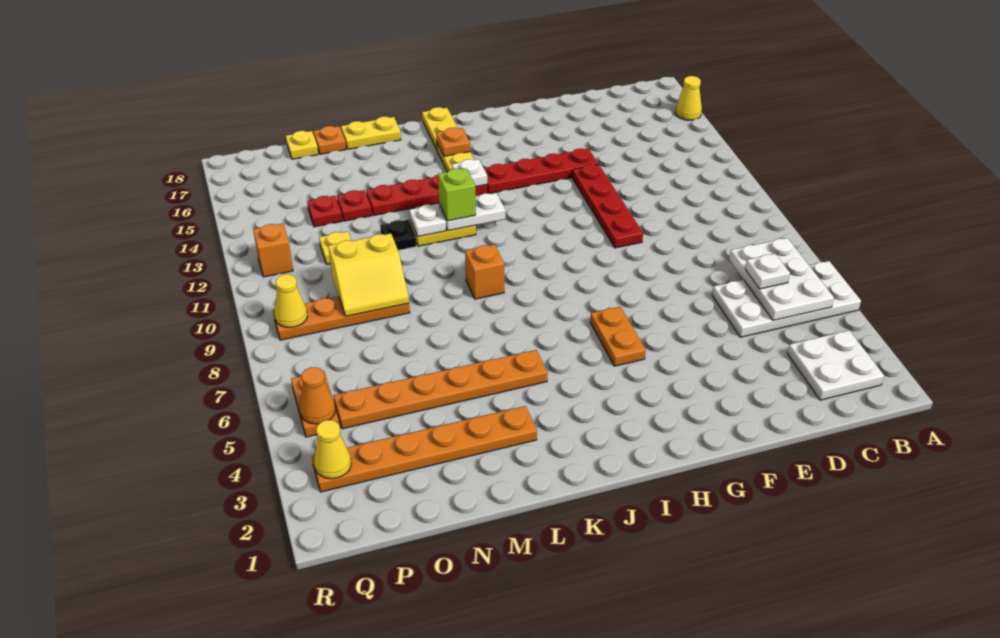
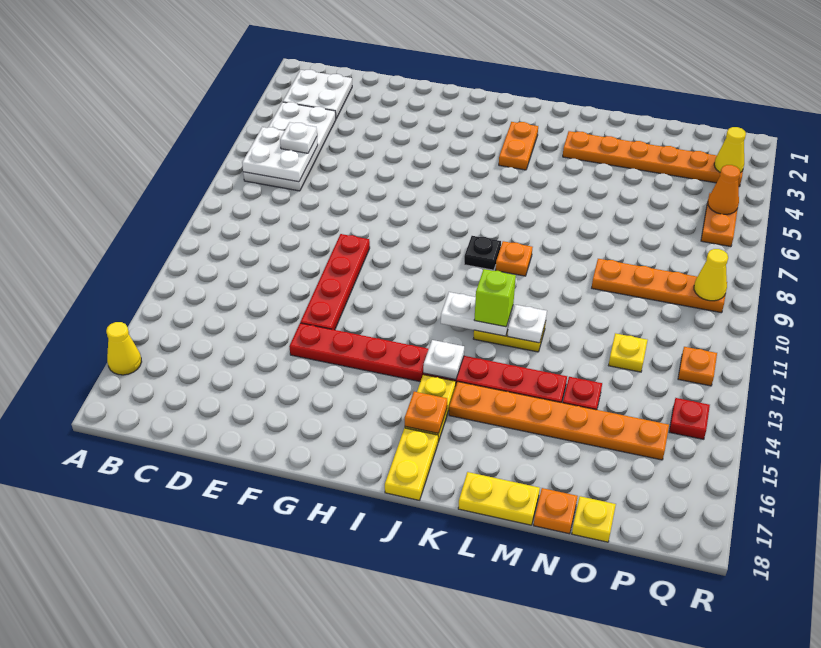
white 2x4 plate [712,261,861,337] -> white 2x4 plate turned to [243,102,336,191]
white 2x3 plate [729,238,834,320] -> white 2x2 plate [242,127,318,182]
orange 1x2 plate [590,307,646,366] -> orange 1x2 plate moved to [499,122,538,170]
orange 1x6 plate [333,350,548,429] -> orange 1x6 plate moved to [449,382,669,460]
orange 1x1 brick [465,245,504,299] -> orange 1x1 plate [496,241,533,276]
black 1x1 plate [380,220,417,250] -> black 1x1 plate moved to [464,236,501,270]
yellow 2x2 slope [328,233,409,316] -> none
red 1x1 plate [307,196,342,227] -> red 1x1 plate moved to [669,398,710,439]
orange 1x1 brick [253,224,293,277] -> orange 1x1 plate [678,347,717,386]

